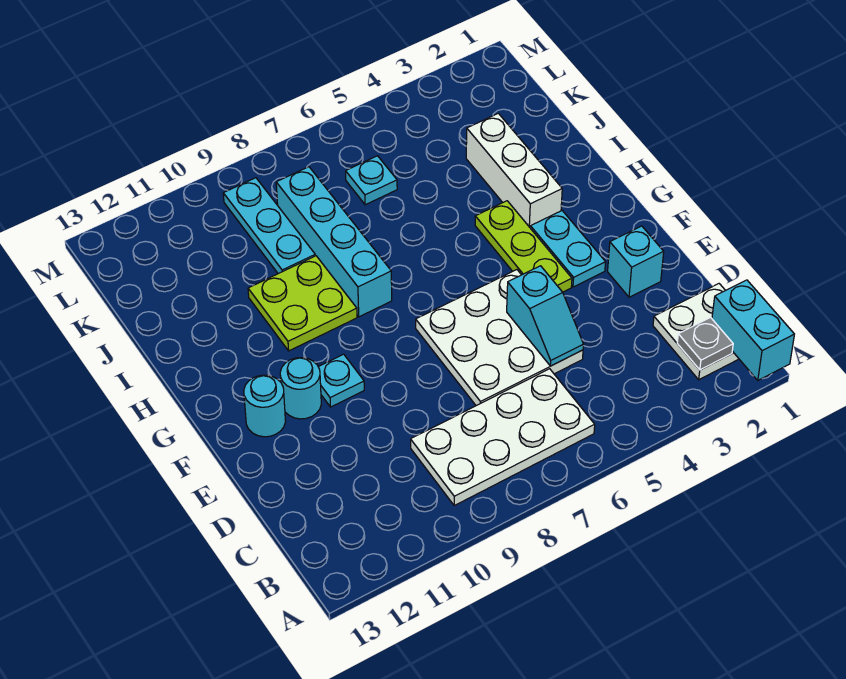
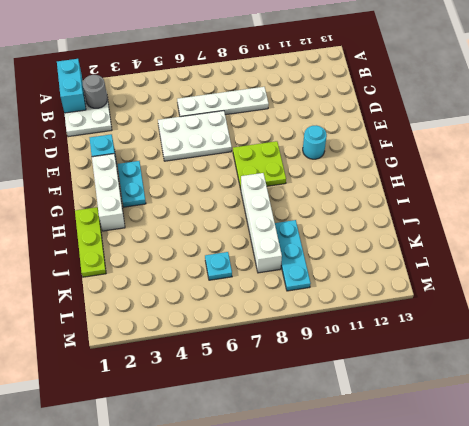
grey 1x1 plate [677,318,733,370] -> grey 1x1 round brick [83,75,107,108]
white 2x4 plate [411,369,595,505] -> white 1x4 plate [177,87,269,117]
white 3x3 plate [416,270,583,406] -> white 2x3 plate [158,111,232,161]
cyan 1x2 slope [507,266,584,366] -> none
lime 1x3 plate [475,201,572,292] -> lime 1x3 plate moved to [75,207,106,277]
cyan 1x1 plate [319,354,364,407] -> none
cyan 1x1 round brick [244,375,286,437] -> none
white 1x3 brick [466,113,562,227] -> white 1x3 brick moved to [92,154,125,231]
cyan 1x4 brick [276,167,392,317] -> white 1x4 brick [241,173,282,273]
lime 2x2 plate [248,256,357,351] -> lime 2x2 plate moved to [233,141,286,189]

